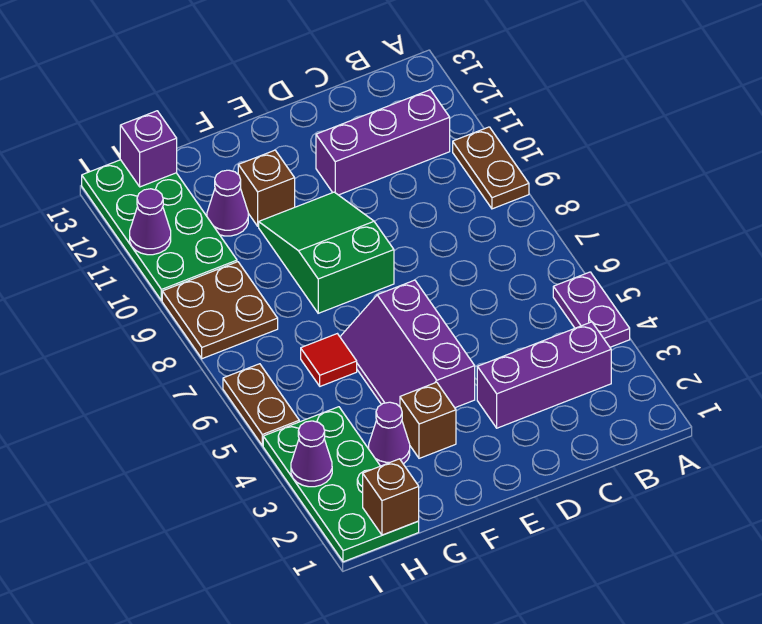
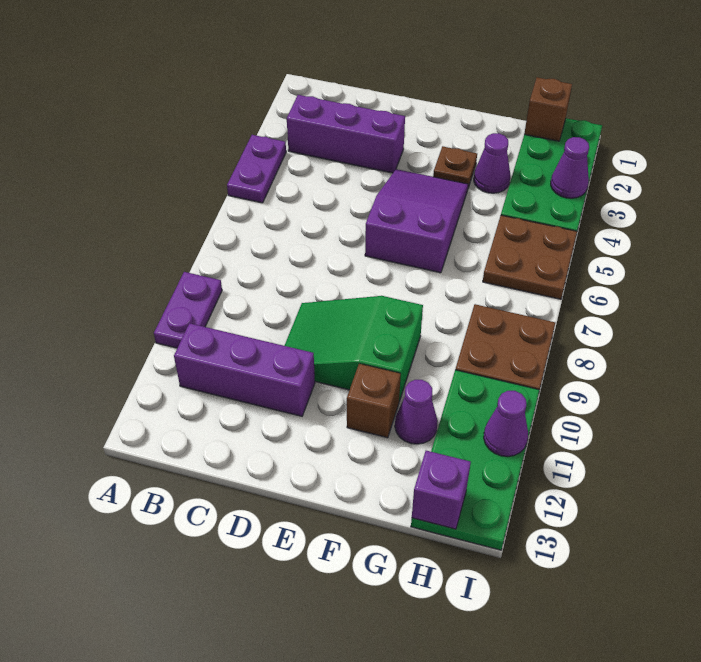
brown 1x2 plate [453,127,529,209] -> purple 1x2 plate [154,272,222,348]
purple 2x3 slope [340,280,475,408] -> purple 2x3 slope turned to [365,169,468,273]
green 2x3 slope [259,192,394,313] -> green 2x3 slope turned to [284,296,423,401]
brown 1x1 brick [400,382,456,458] -> brown 1x1 plate [433,146,477,187]
red 1x1 tile [301,334,357,386] -> none
brown 1x2 plate [223,364,299,446] -> brown 2x2 plate [483,215,577,299]

